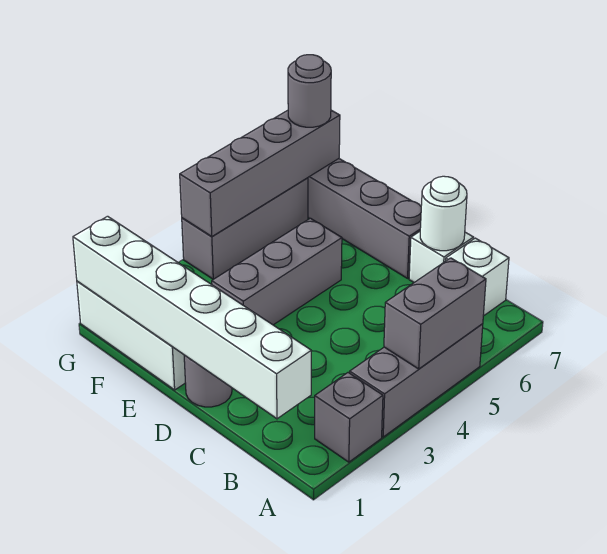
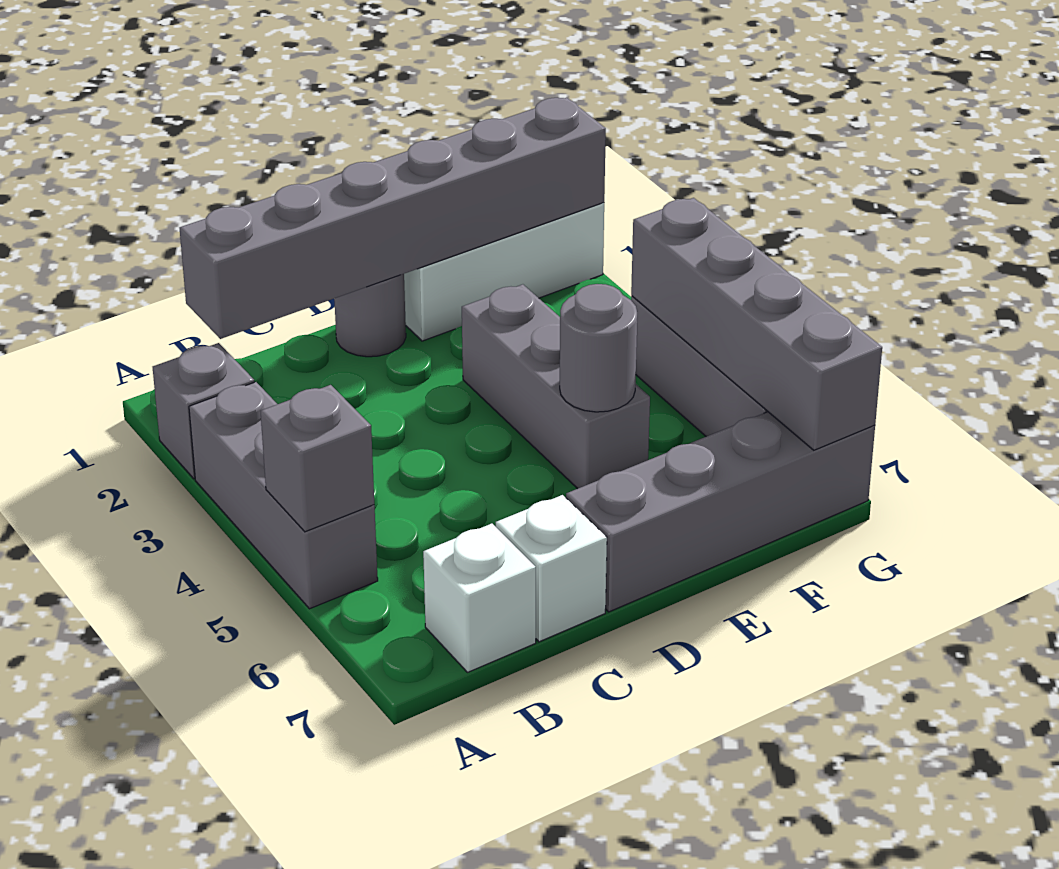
grey 1x2 brick [384,258,486,369] -> grey 1x1 brick [260,385,374,532]
white 1x6 brick [73,216,311,419] -> grey 1x6 brick [180,98,606,339]
white 1x1 round brick [420,176,467,251] -> none
grey 1x1 round brick [288,55,331,127] -> grey 1x1 round brick moved to [560,284,637,412]

